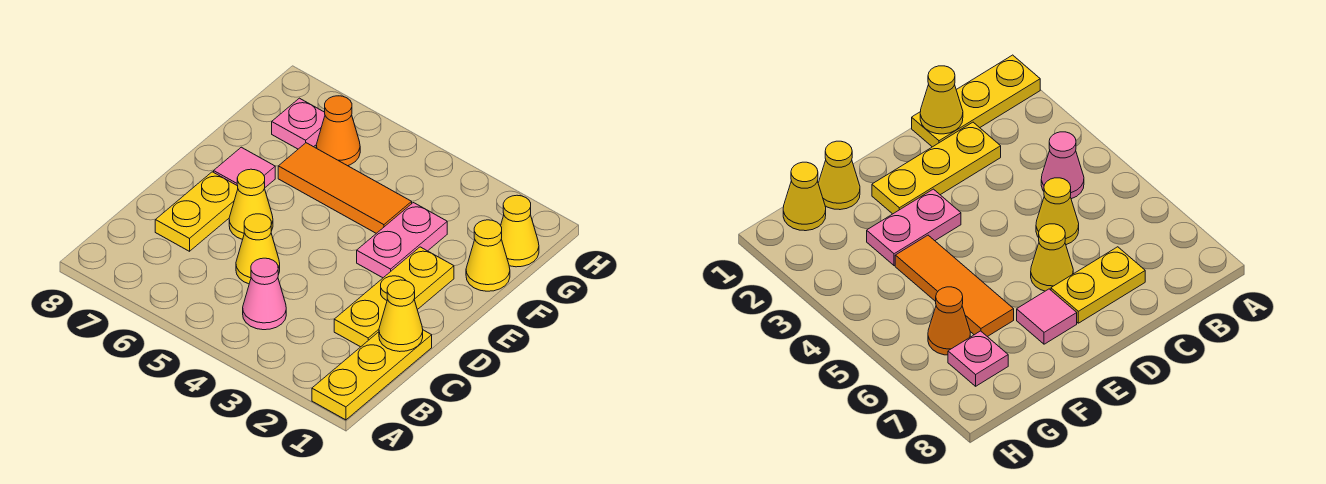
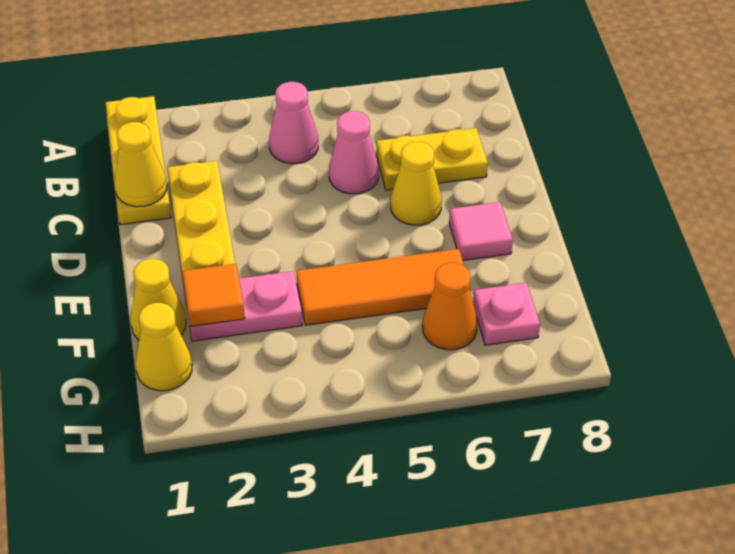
yellow 1x1 cone [236,214,280,284] -> pink 1x1 cone [329,111,379,194]
yellow 1x2 plate [155,172,238,251] -> yellow 1x2 plate turned to [376,128,488,190]
pink 1x2 plate [357,203,447,278] -> pink 1x2 plate turned to [185,271,303,341]
none -> orange 1x1 tile [182,264,245,326]

